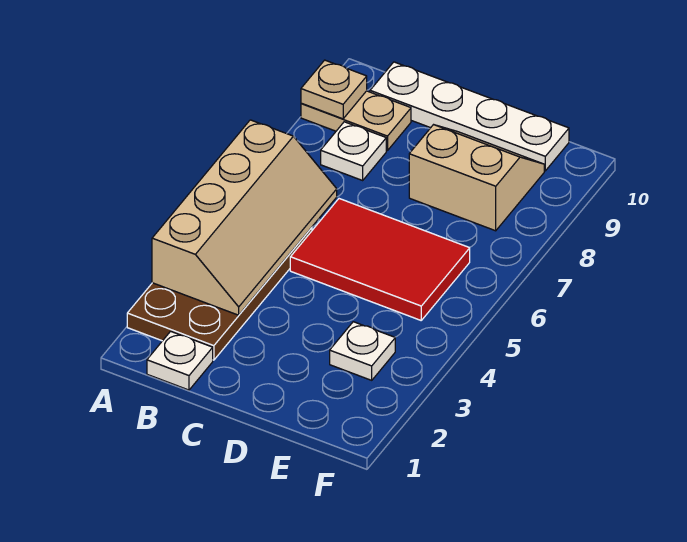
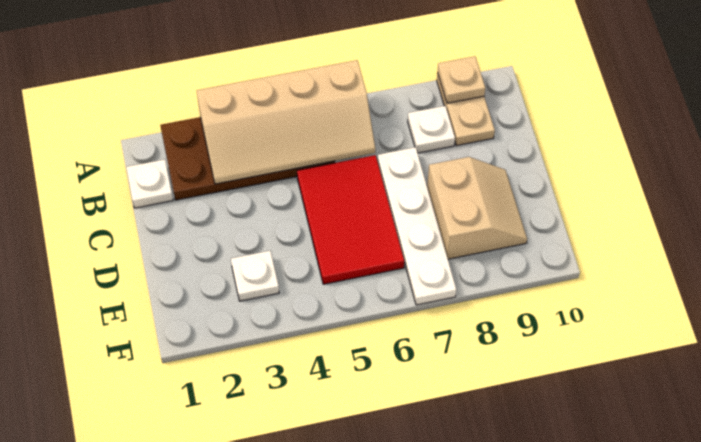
white 1x4 plate [370,62,569,171] -> white 1x4 plate moved to [377,147,456,305]

